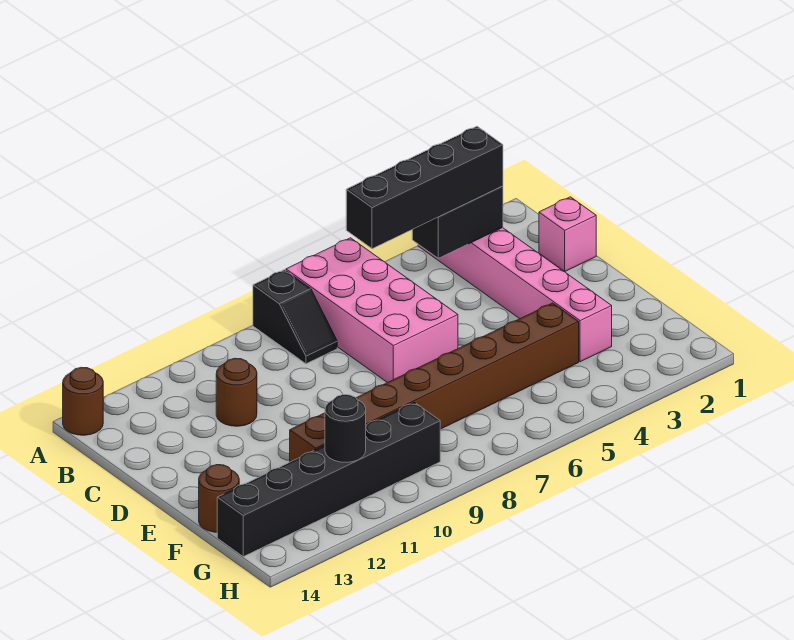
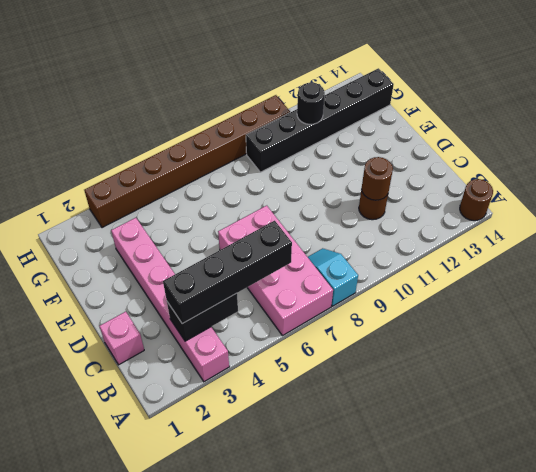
black 1x2 slope [253,270,337,364] -> cyan 1x2 slope [308,248,358,306]
brown 1x8 brick [290,303,579,462] -> brown 1x8 brick moved to [84,95,290,228]
brown 1x1 round brick [199,465,239,532] -> brown 1x1 round brick moved to [362,157,393,200]

